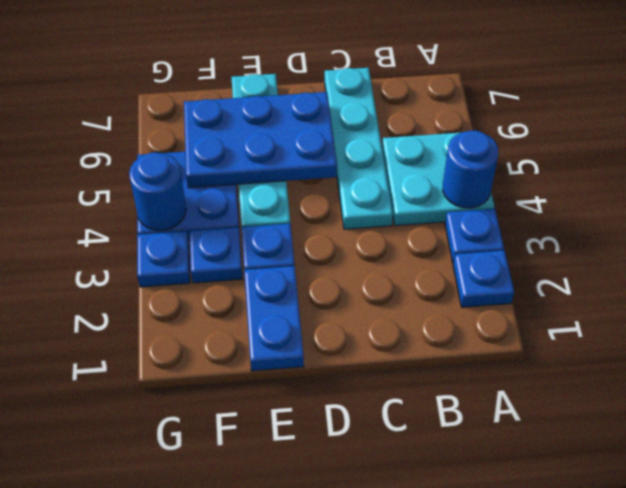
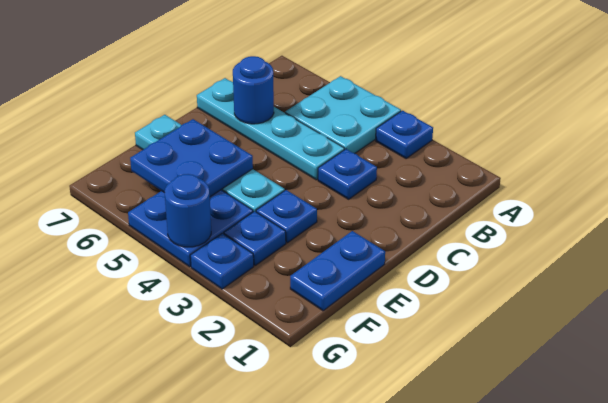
blue 1x1 plate [453,250,514,307] -> blue 1x1 plate moved to [318,149,377,199]
blue 1x1 round brick [443,131,499,208] -> blue 1x1 round brick moved to [233,56,274,124]
blue 2x3 plate [184,92,337,188] -> blue 2x2 plate [130,119,253,197]
blue 1x2 plate [244,266,304,371] -> blue 1x2 plate turned to [290,231,385,311]

